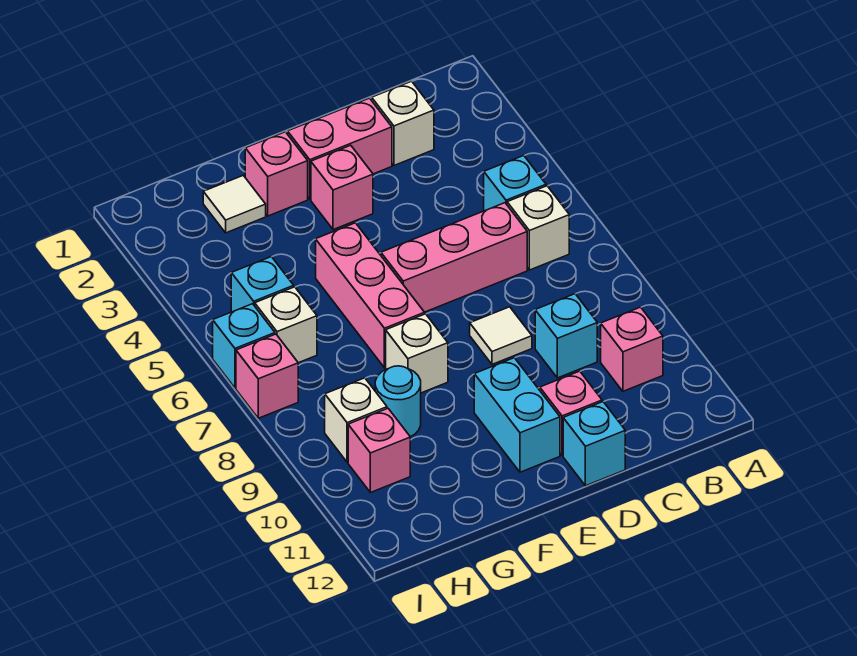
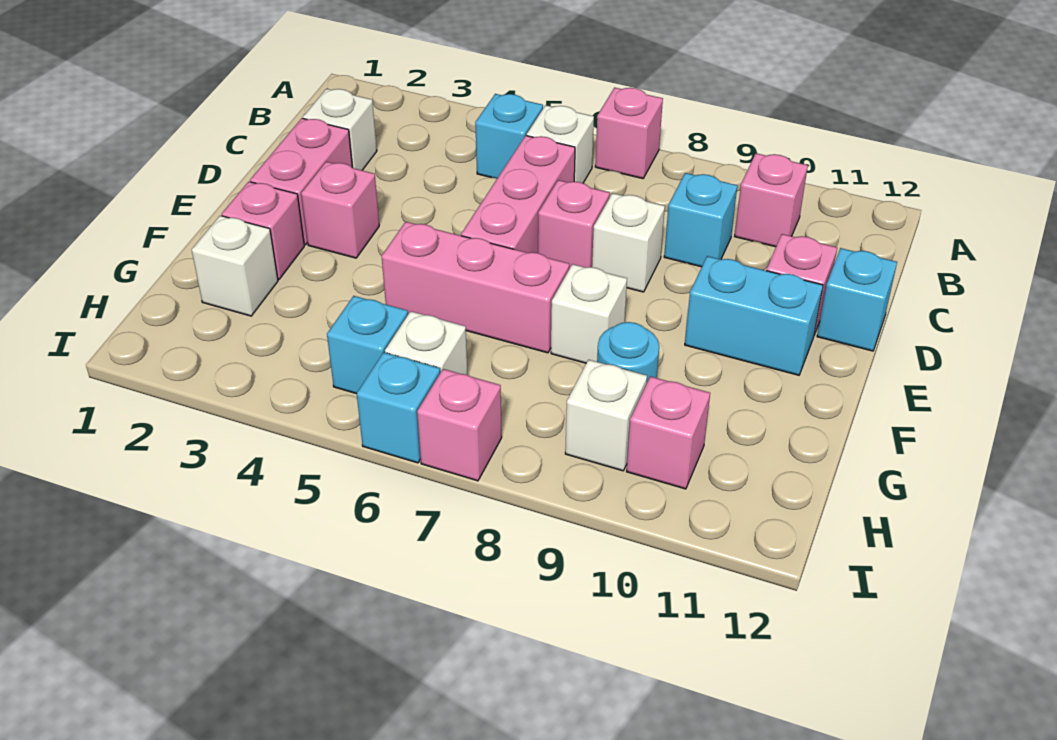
none -> pink 1x1 brick [595,88,663,179]
none -> pink 1x1 brick [538,180,610,269]
white 1x1 tile [470,307,532,364] -> white 1x1 brick [592,193,665,292]
white 1x1 tile [203,175,266,233] -> white 1x1 brick [192,216,278,316]

